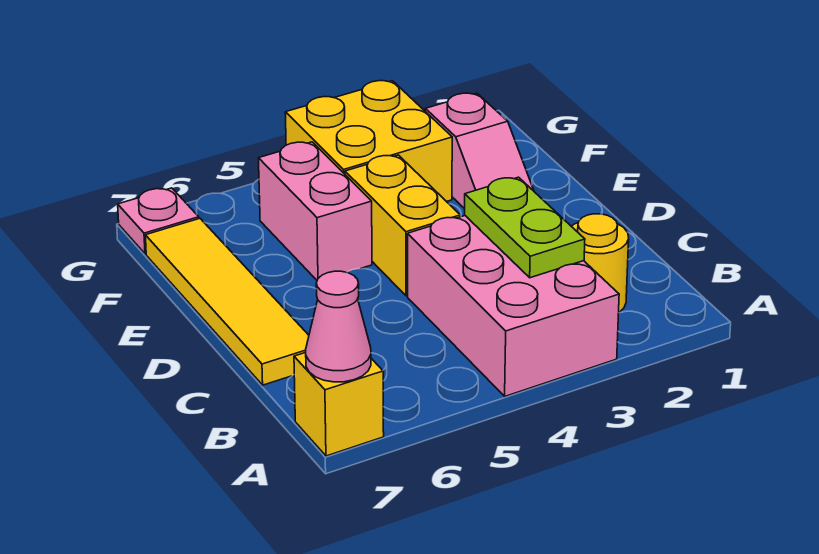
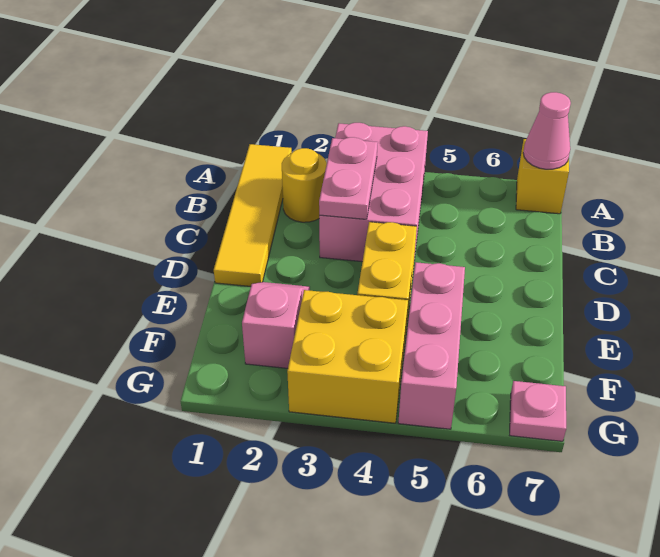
lime 1x2 plate [465,177,585,278] -> pink 1x2 plate [319,137,378,219]
yellow 1x4 tile [145,219,309,385] -> yellow 1x4 tile moved to [214,144,292,286]
pink 1x2 brick [259,142,372,280] -> pink 1x3 brick [398,262,465,429]

